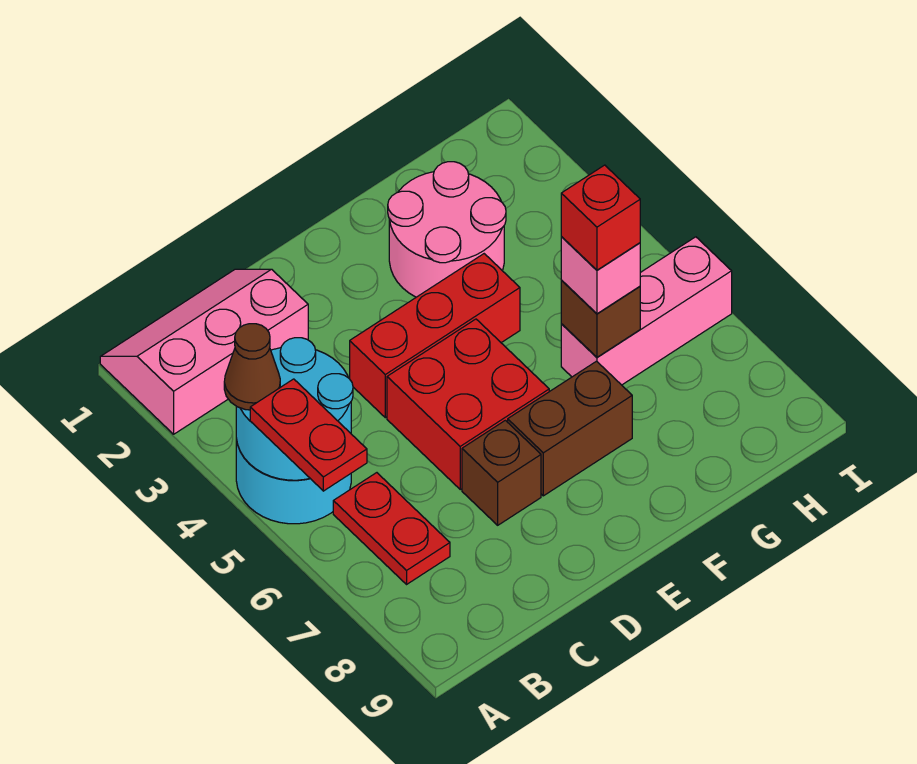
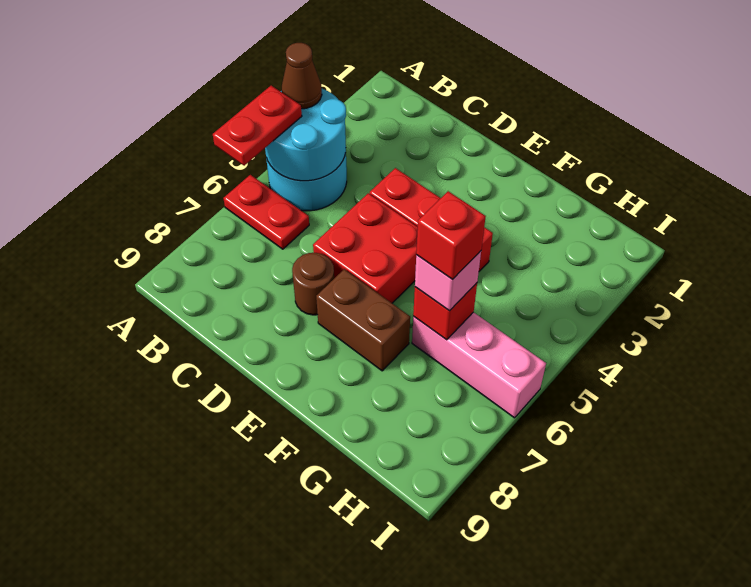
pink 2x3 slope [100,269,308,434] -> none
red 1x2 plate [333,473,450,584] -> red 1x2 plate turned to [223,175,309,249]
brown 1x1 brick [462,420,541,525] -> brown 1x1 round brick [292,253,334,315]
pink 2x2 round brick [388,162,506,297] -> none
brown 1x1 brick [561,280,640,357] -> red 1x1 brick [413,283,477,340]

